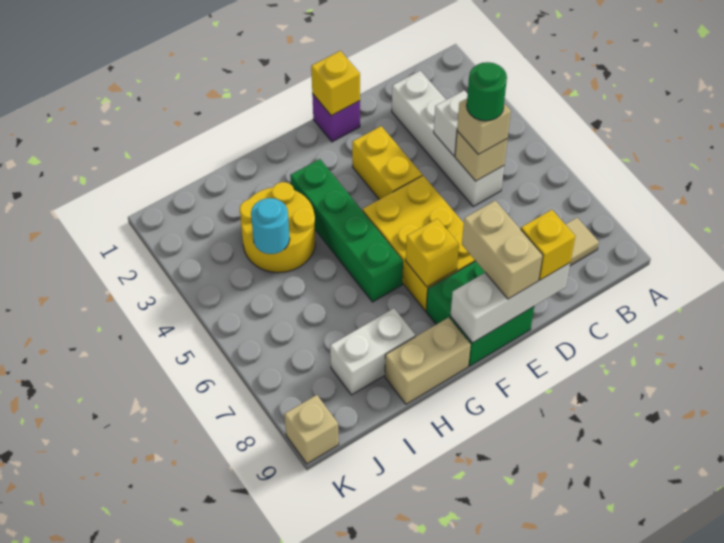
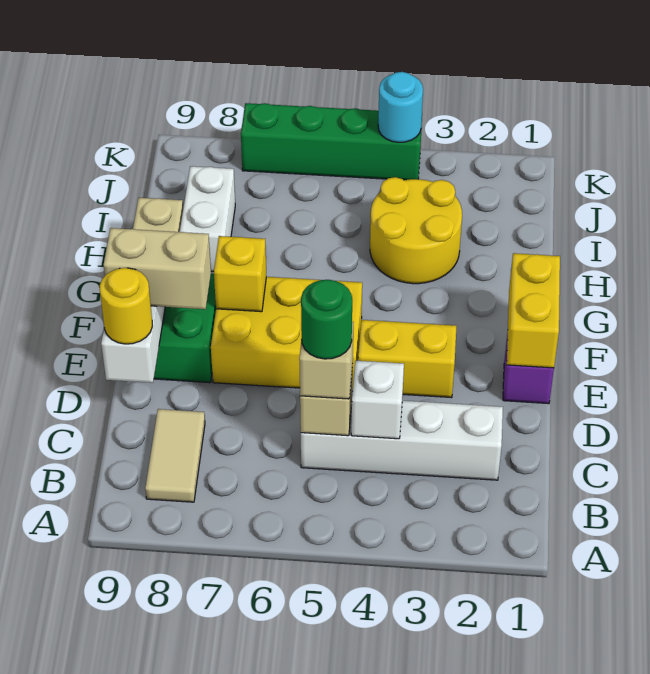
yellow 1x1 brick [521,210,575,280] -> yellow 1x1 round brick [100,268,152,344]
yellow 1x1 brick [311,51,360,116] -> yellow 1x2 brick [507,253,560,368]
green 1x4 brick [290,159,403,302] -> green 1x4 brick moved to [241,103,422,180]
cyan 1x1 round brick [251,198,290,254] -> cyan 1x1 round brick moved to [378,72,423,142]
tan 1x1 brick [284,395,339,464] -> none

